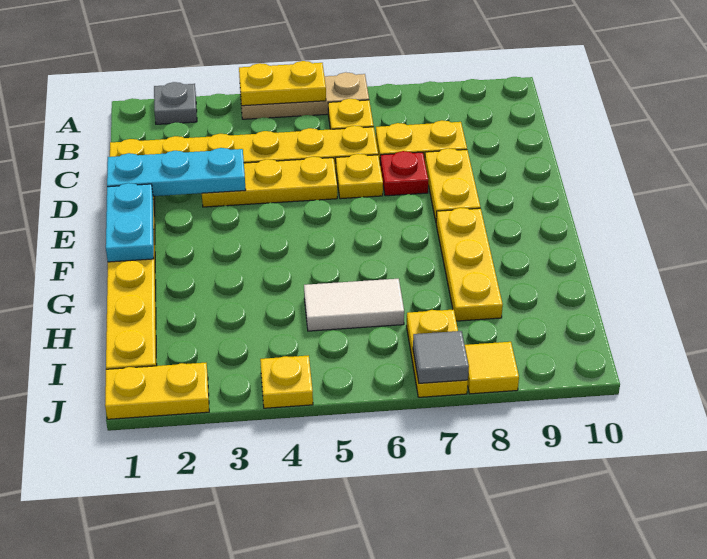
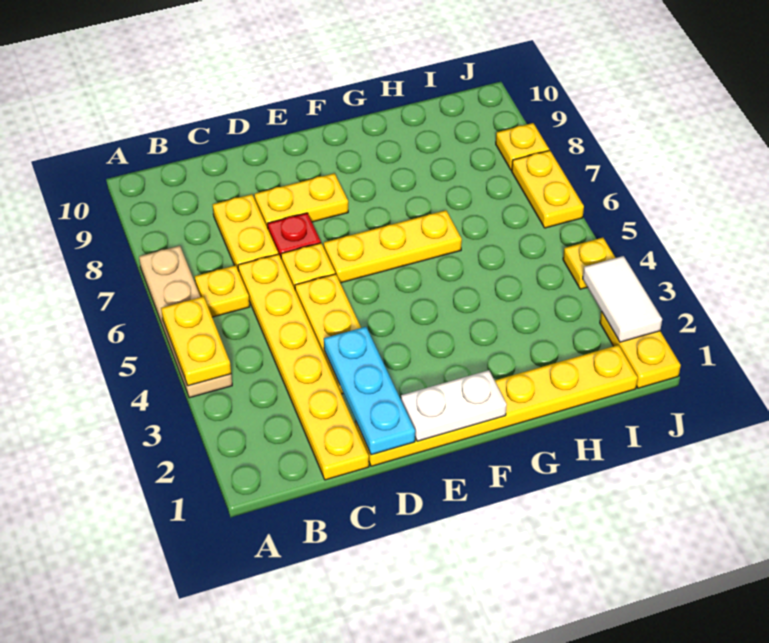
grey 1x1 plate [154,82,197,124] -> none
tan 1x3 plate [240,72,369,119] -> tan 1x4 plate [139,246,232,398]
cyan 1x2 plate [106,183,154,262] -> white 1x2 plate [401,370,507,441]
yellow 1x3 plate [436,208,503,321] -> yellow 1x3 plate moved to [324,210,462,283]
white 1x2 tile [304,279,404,331] -> white 1x2 tile moved to [583,256,662,342]
yellow 1x2 plate [407,309,468,397] -> yellow 1x2 plate turned to [512,150,584,228]
grey 1x1 tile [413,331,469,383] -> none
yellow 1x1 tile [465,342,519,394] -> yellow 1x1 plate [496,123,549,170]

